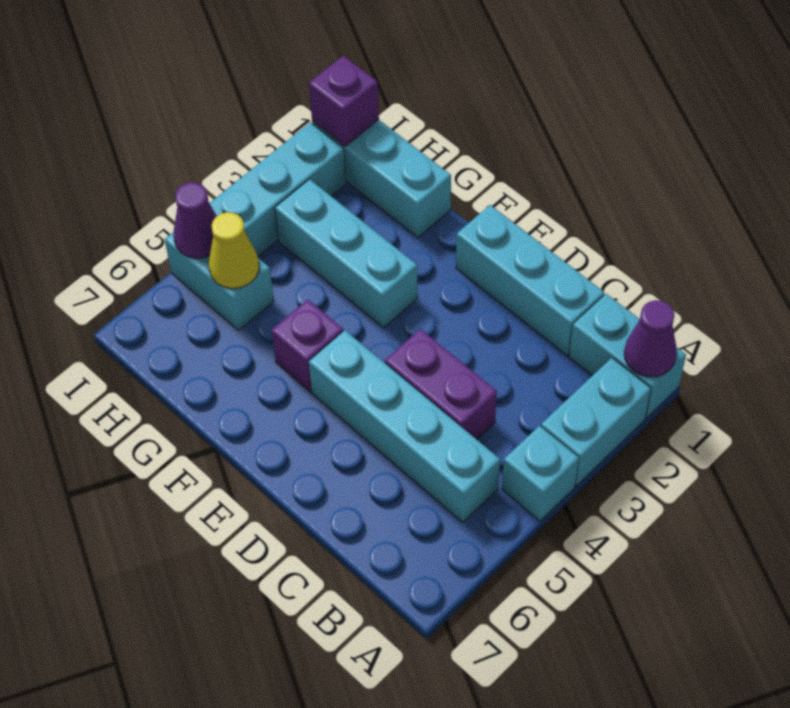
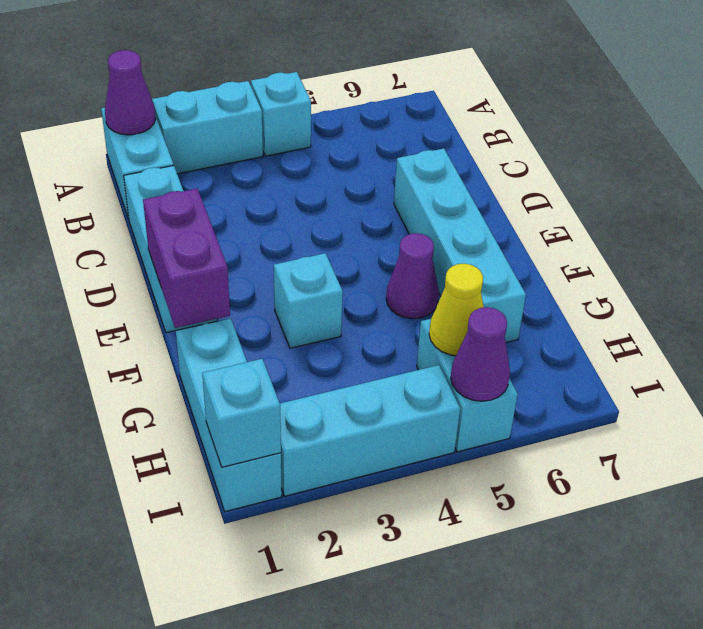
cyan 1x4 brick [309,331,500,522] -> cyan 1x4 brick moved to [394,149,526,342]
purple 1x2 brick [385,329,497,439] -> purple 1x2 brick moved to [143,189,230,328]
cyan 1x3 brick [275,179,418,328] -> cyan 1x1 brick [274,253,343,348]
purple 1x1 brick [272,299,343,392] -> purple 1x1 cone [386,233,439,319]
purple 1x1 brick [309,56,379,146] -> cyan 1x1 brick [202,359,281,467]

